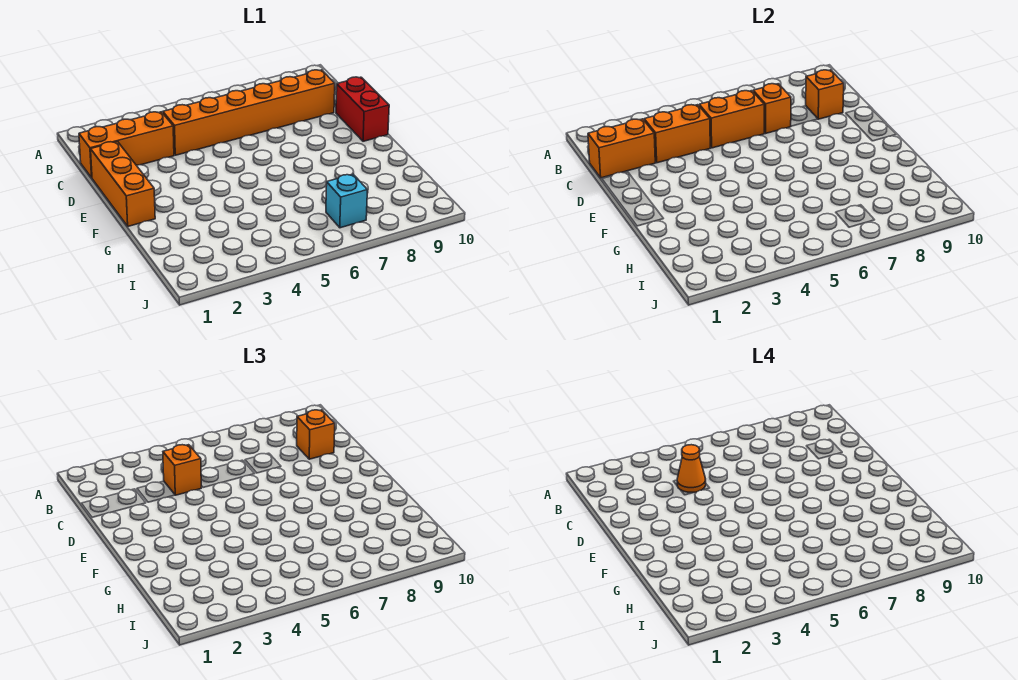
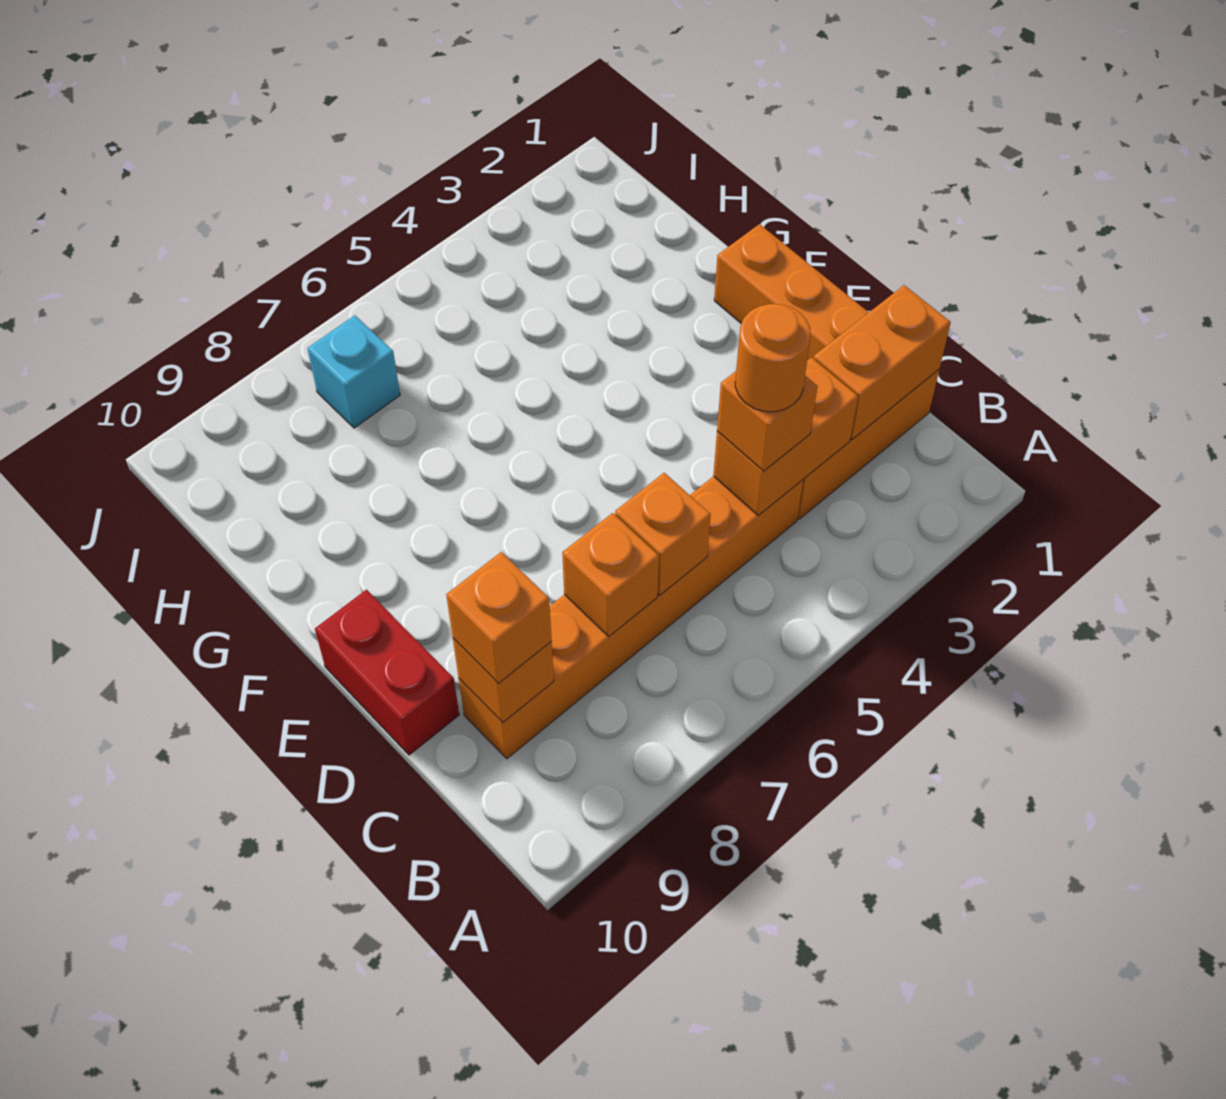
orange 1x1 cone [677,445,706,492] -> orange 1x1 round brick [735,304,810,412]
orange 1x2 brick [699,91,764,148] -> orange 1x1 brick [615,473,711,595]

